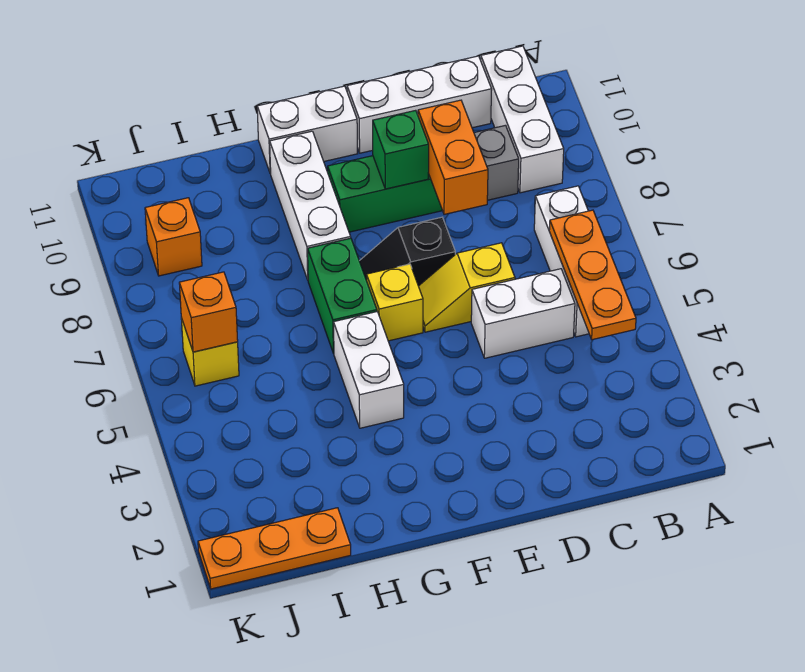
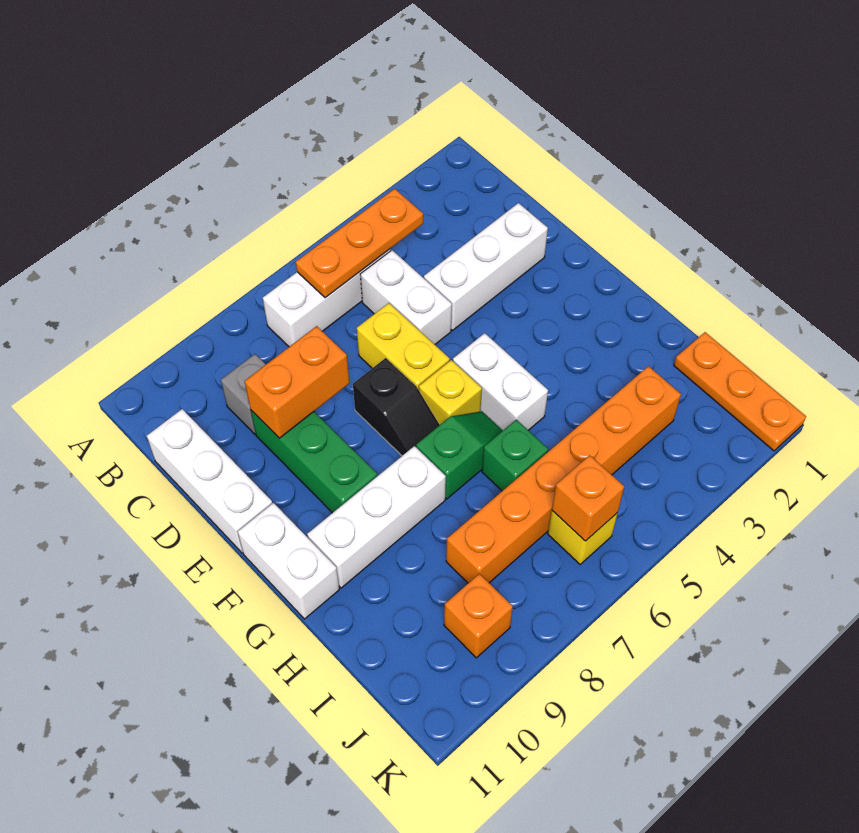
white 1x3 brick [481,46,564,193] -> white 1x3 brick moved to [424,203,548,330]
yellow 1x2 slope [419,243,515,332] -> yellow 1x2 brick [357,303,450,390]
green 1x1 brick [373,110,429,189] -> green 1x1 brick moved to [482,420,548,491]
white 1x2 brick [333,312,404,428] -> white 1x2 brick turned to [453,333,548,430]
green 1x2 brick [308,238,377,353] -> green 1x2 slope [416,411,503,499]
none -> orange 1x6 brick [446,366,681,583]

